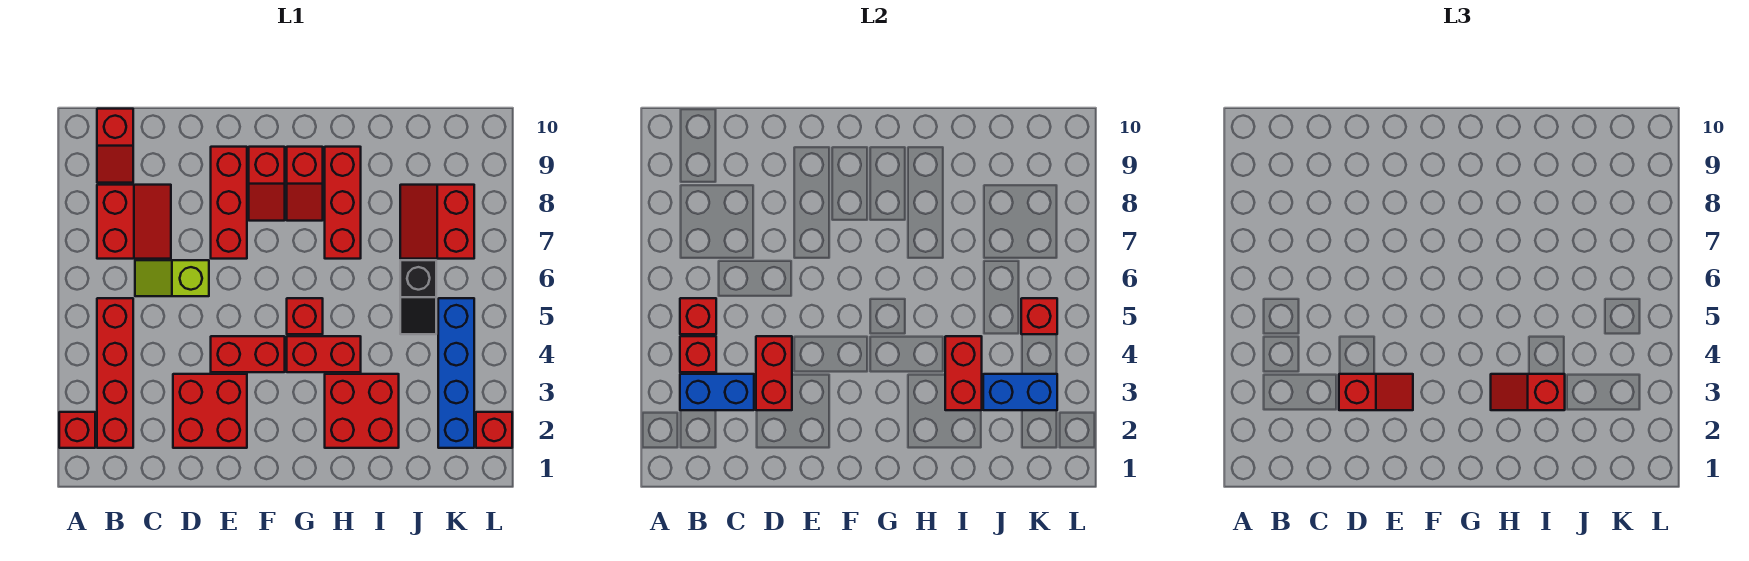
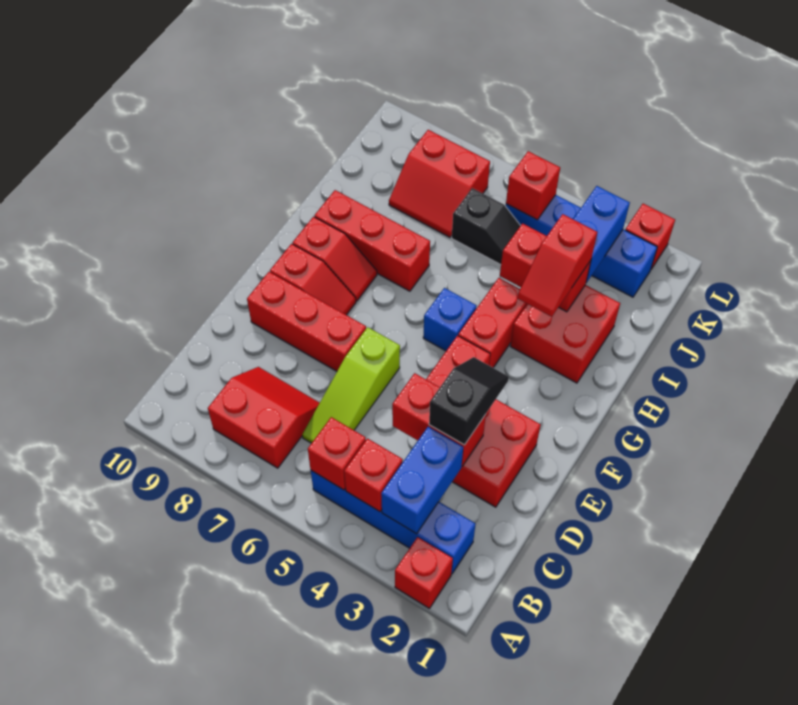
red 1x4 brick [97,298,133,448] -> blue 1x4 brick [311,471,476,574]
red 1x2 slope [97,109,133,183] -> none
lime 1x2 slope [135,260,209,296] -> lime 1x3 slope [302,327,400,443]
red 1x2 slope [1339,374,1413,410] -> black 1x2 slope [429,357,509,445]
red 1x1 brick [287,298,323,334] -> blue 1x1 brick [423,288,477,351]

